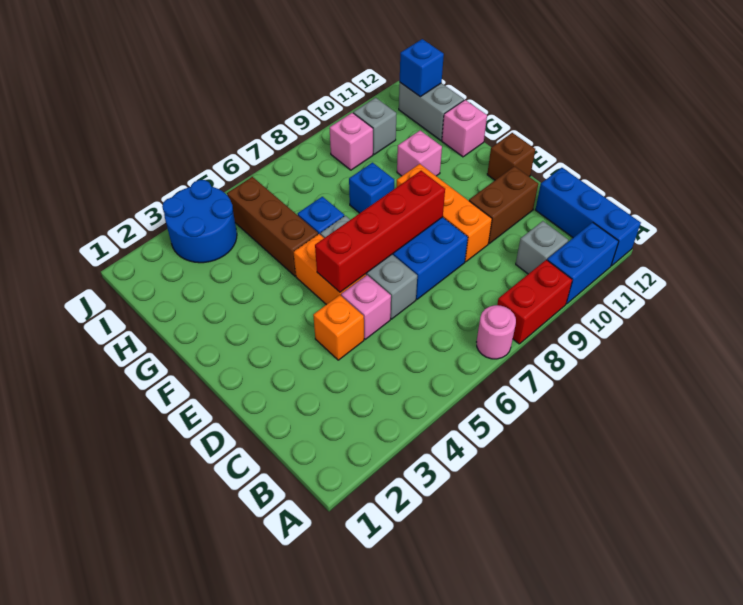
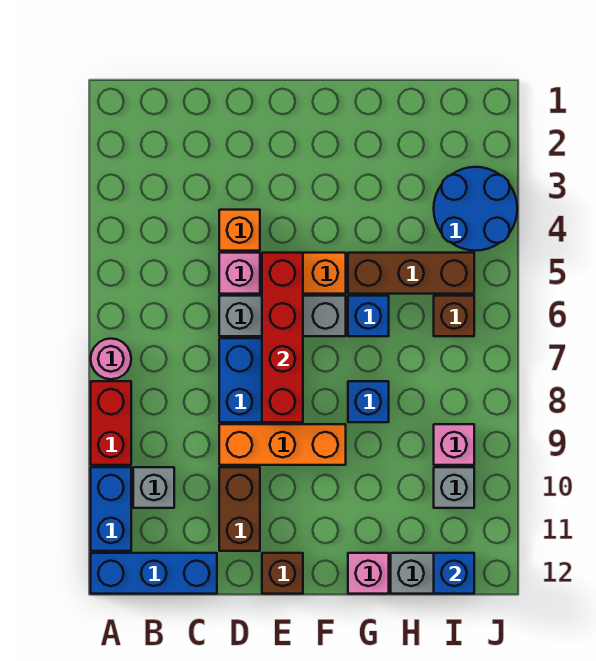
pink 1x1 brick [397,131,442,176] -> none
none -> brown 1x1 brick [434,296,474,336]

